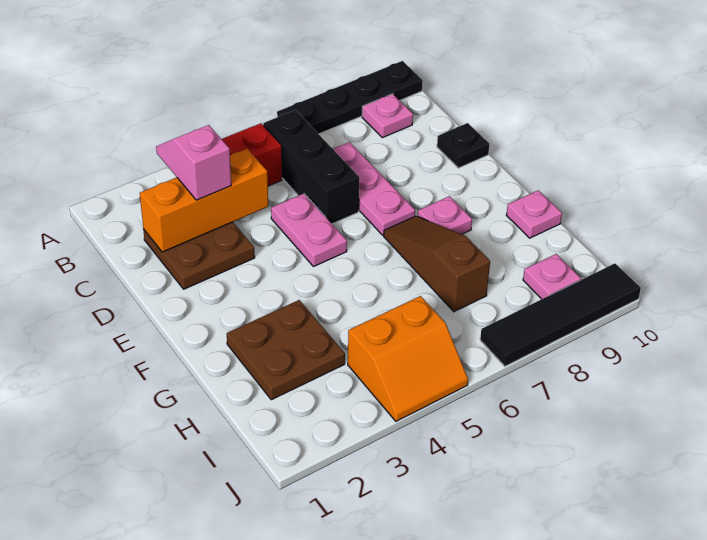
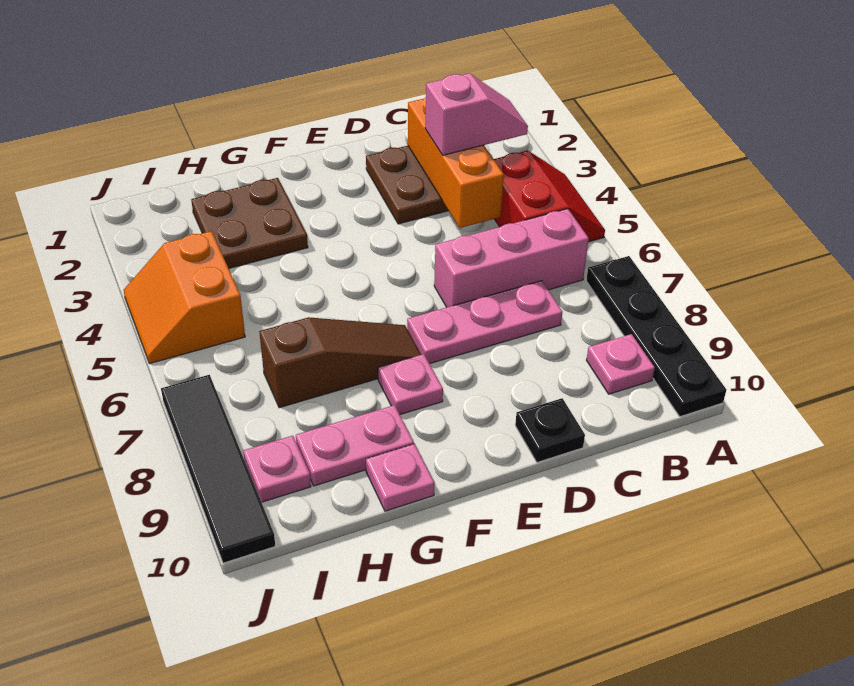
black 1x3 brick [263,110,360,224] -> pink 1x3 brick [434,209,589,307]
pink 1x2 plate [271,193,347,267] -> pink 1x2 plate moved to [296,405,414,486]

